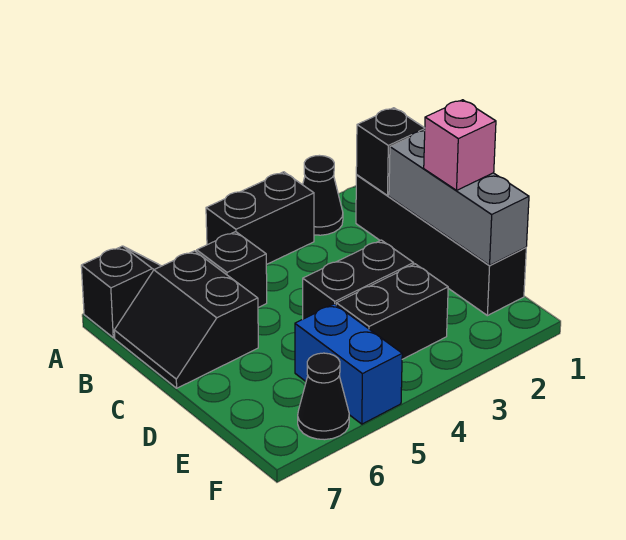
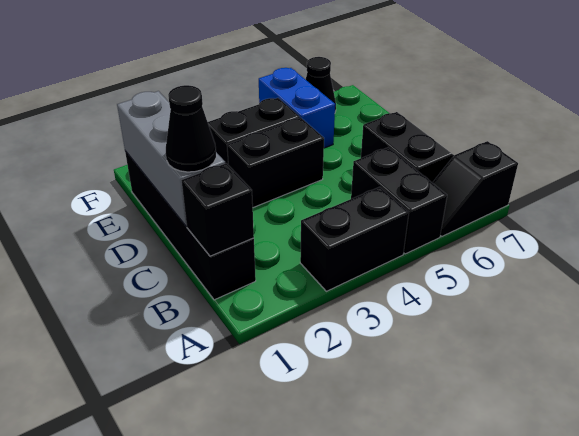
black 1x1 cone [303,155,343,235] -> black 1x1 cone moved to [166,85,216,172]
black 1x1 brick [197,232,267,308] -> black 1x2 brick [351,147,447,254]
pink 1x1 brick [424,100,496,190] -> none

